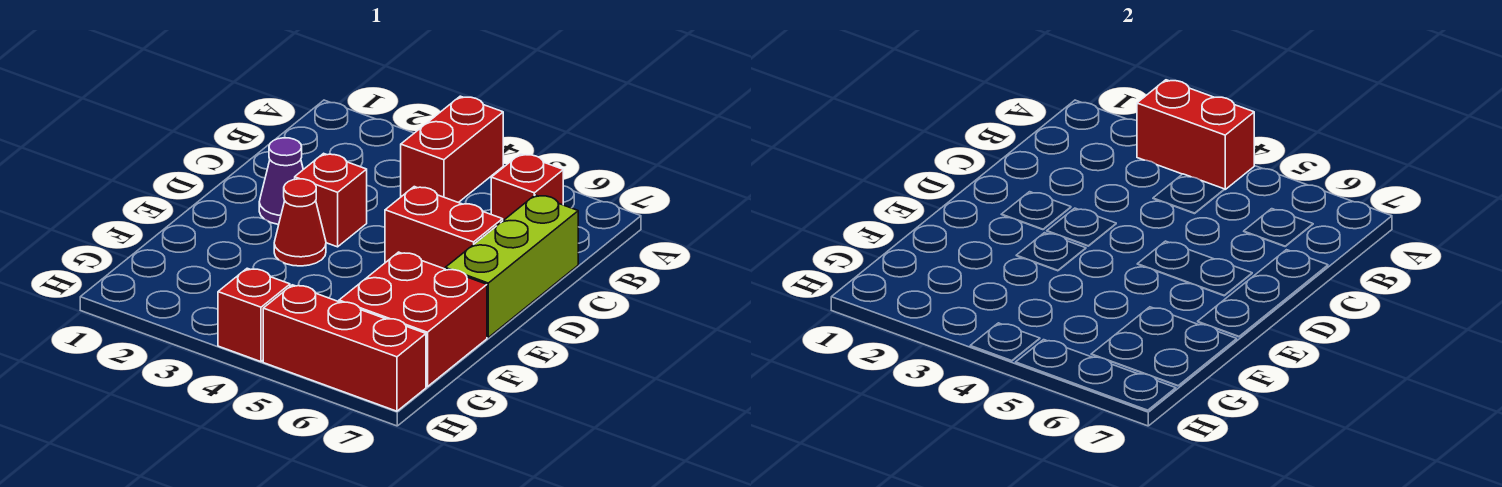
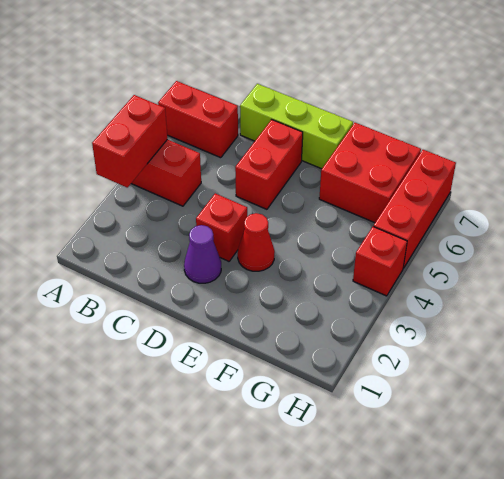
red 1x1 brick [491,154,563,220] -> red 1x2 brick [158,81,238,158]

